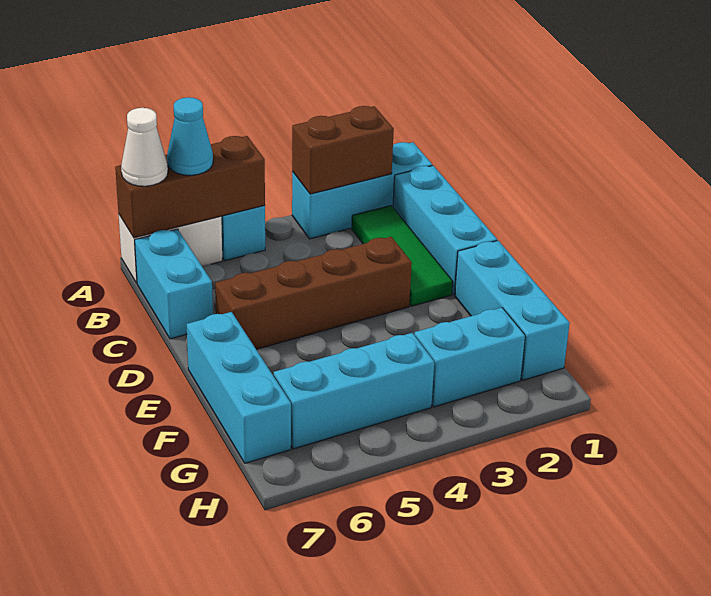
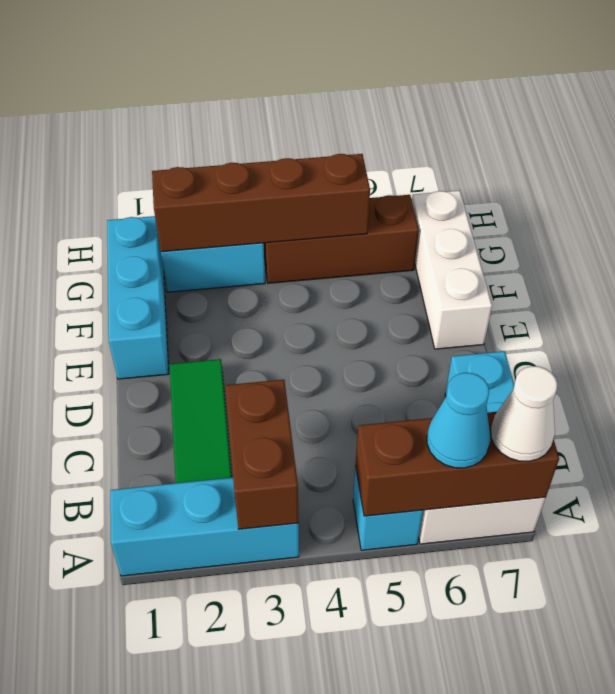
brown 1x2 brick [292,106,394,194] -> brown 1x2 brick turned to [225,380,298,529]
cyan 1x3 brick [393,166,497,295] -> none
brown 1x4 brick [215,237,412,349] -> brown 1x4 brick moved to [152,154,370,252]
cyan 1x3 brick [187,312,291,463] -> white 1x3 brick [412,190,492,349]
cyan 1x3 brick [274,333,434,449] -> brown 1x3 brick [263,195,419,283]

